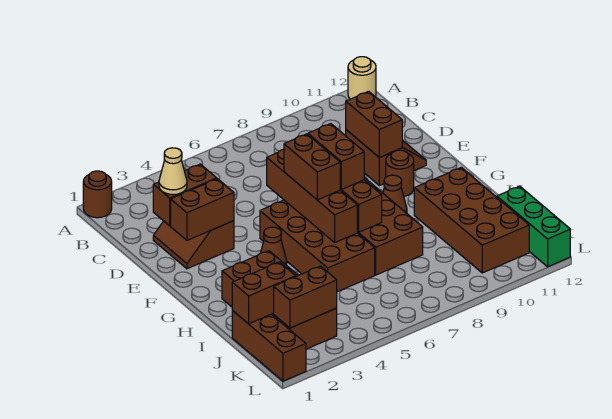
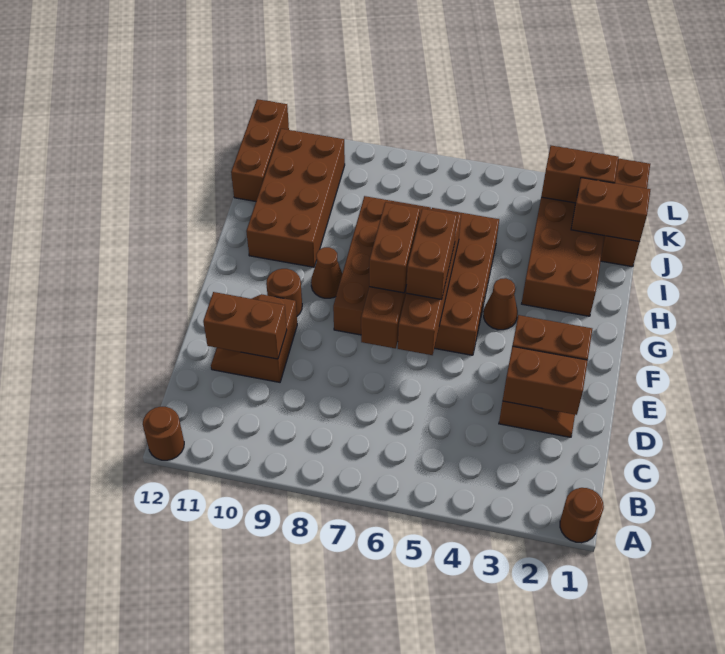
tan 1x1 round brick [348,57,376,99] -> brown 1x1 round brick [143,407,184,460]
tan 1x1 cone [159,148,187,195] -> none
brown 1x2 brick [346,91,402,157] -> brown 1x2 brick turned to [203,292,287,359]
green 1x3 brick [497,186,570,267] -> brown 1x3 brick [231,99,289,201]

